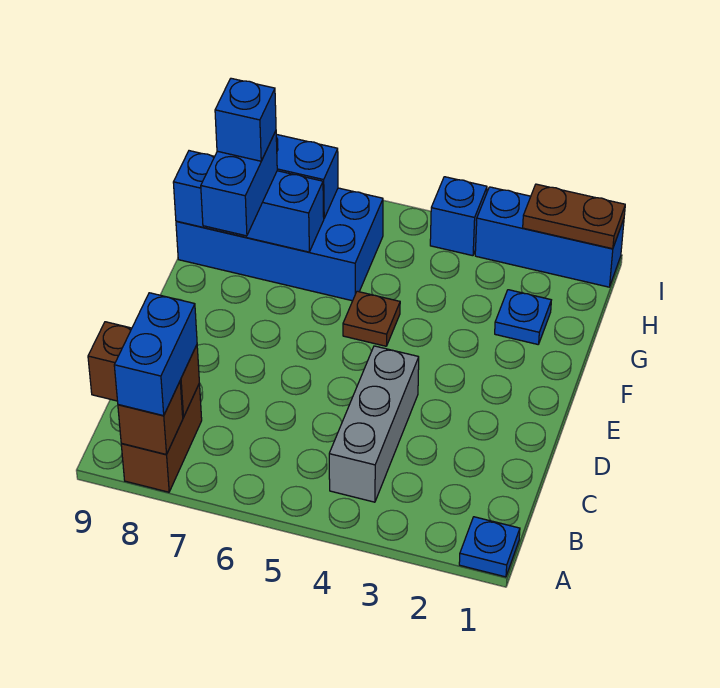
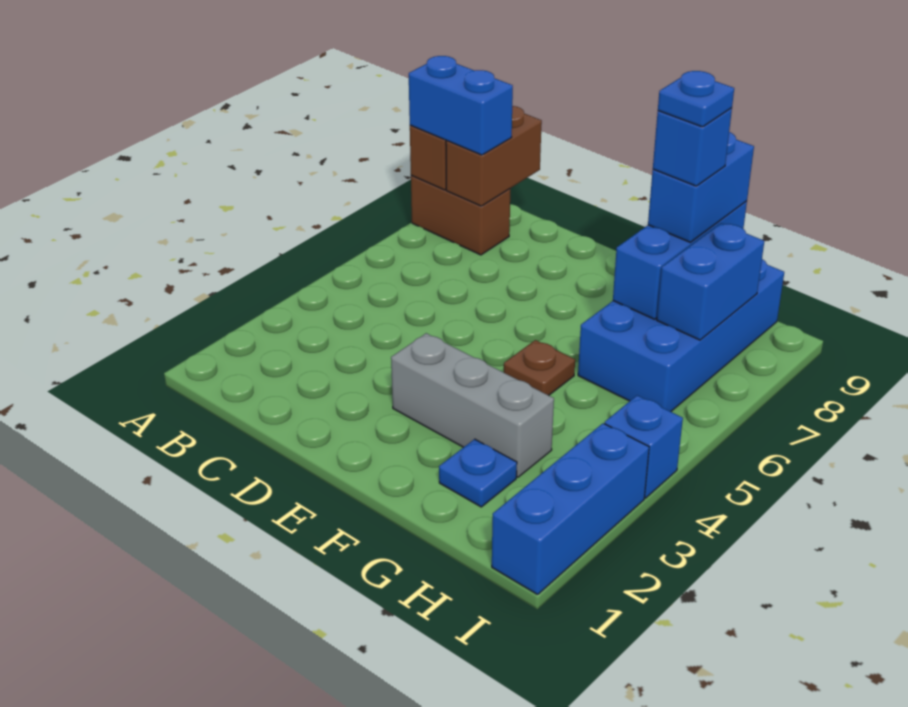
blue 1x1 plate [459,517,520,577] -> blue 1x1 plate moved to [658,71,734,127]
grey 1x3 brick [329,346,419,502] -> grey 1x3 brick moved to [391,333,554,477]
blue 1x2 brick [201,131,277,236] -> blue 1x2 brick turned to [648,132,754,242]
brown 1x2 plate [523,184,625,249] -> none

